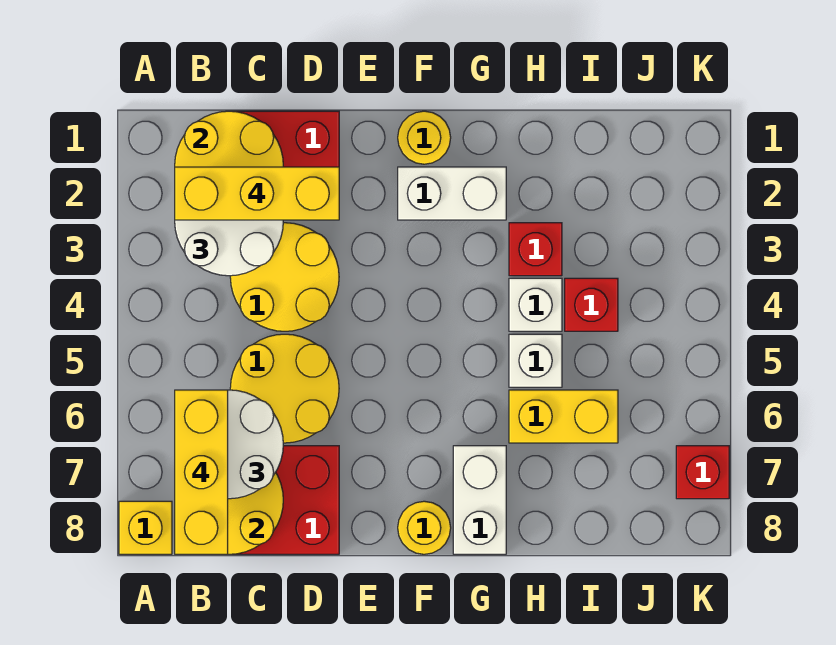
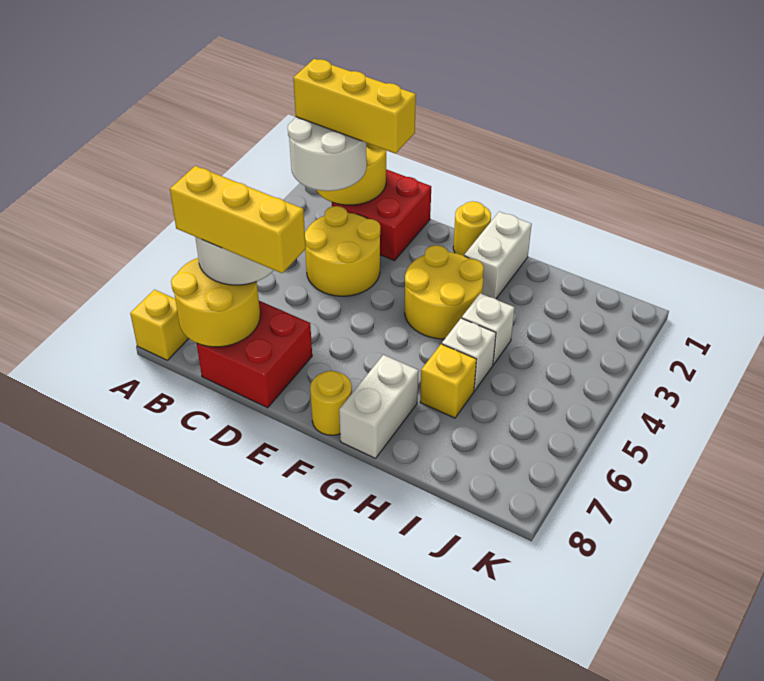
yellow 1x3 brick [175,390,228,554] -> yellow 1x3 brick turned to [170,166,306,273]
yellow 2x2 round brick [230,334,339,443] -> yellow 2x2 round brick moved to [405,245,484,339]
white 1x2 brick [398,167,506,220] -> white 1x2 brick turned to [464,212,532,299]
red 1x1 brick [509,223,562,276] -> none
yellow 1x2 brick [509,390,618,443] -> yellow 1x1 brick [420,344,477,418]
red 1x1 brick [565,278,618,331] -> none
red 1x1 brick [676,446,729,499] -> none

